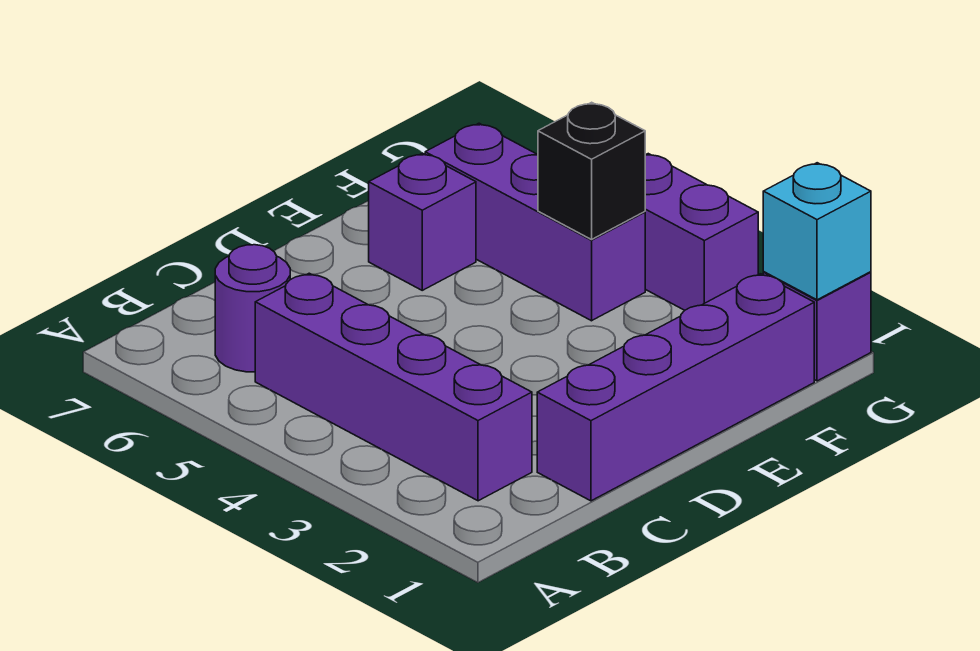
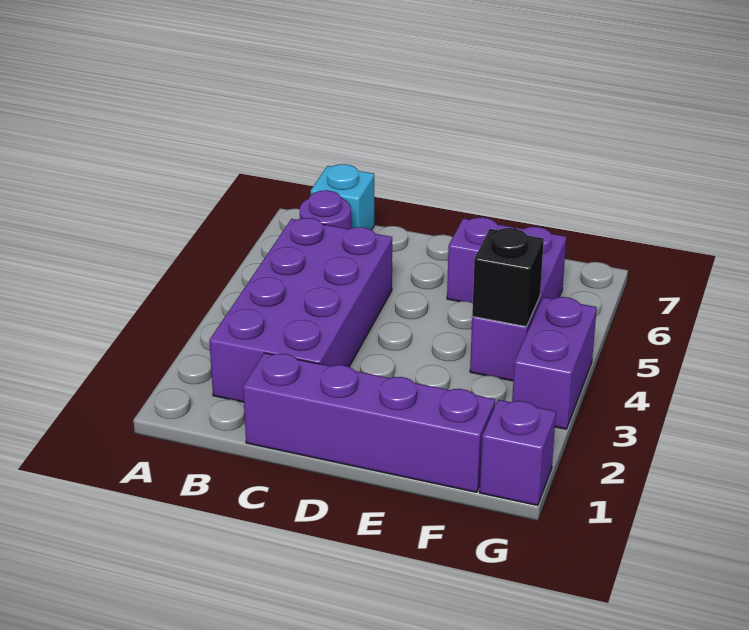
purple 1x4 brick [255,273,532,501] -> purple 2x4 brick [209,218,392,402]
cyan 1x1 brick [763,163,871,300] -> cyan 1x1 brick moved to [311,164,374,230]

